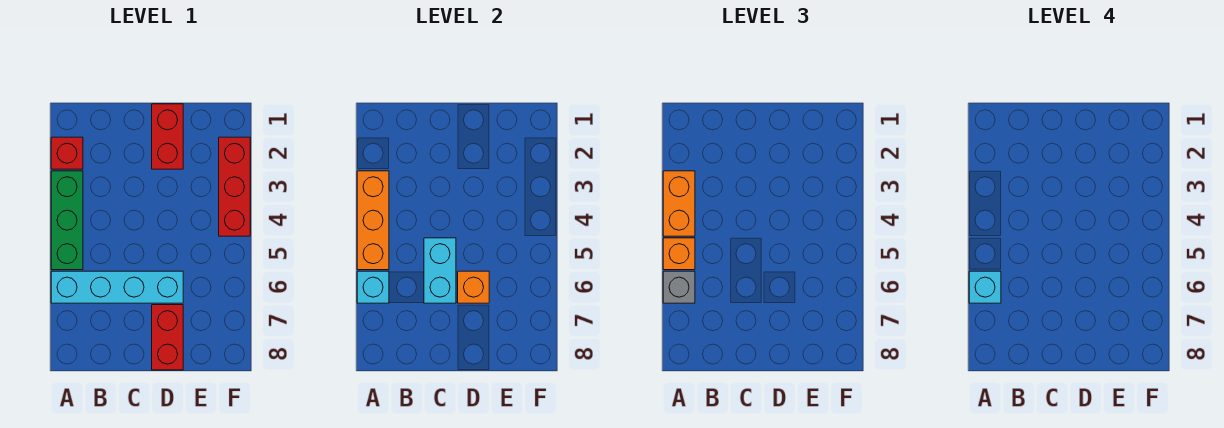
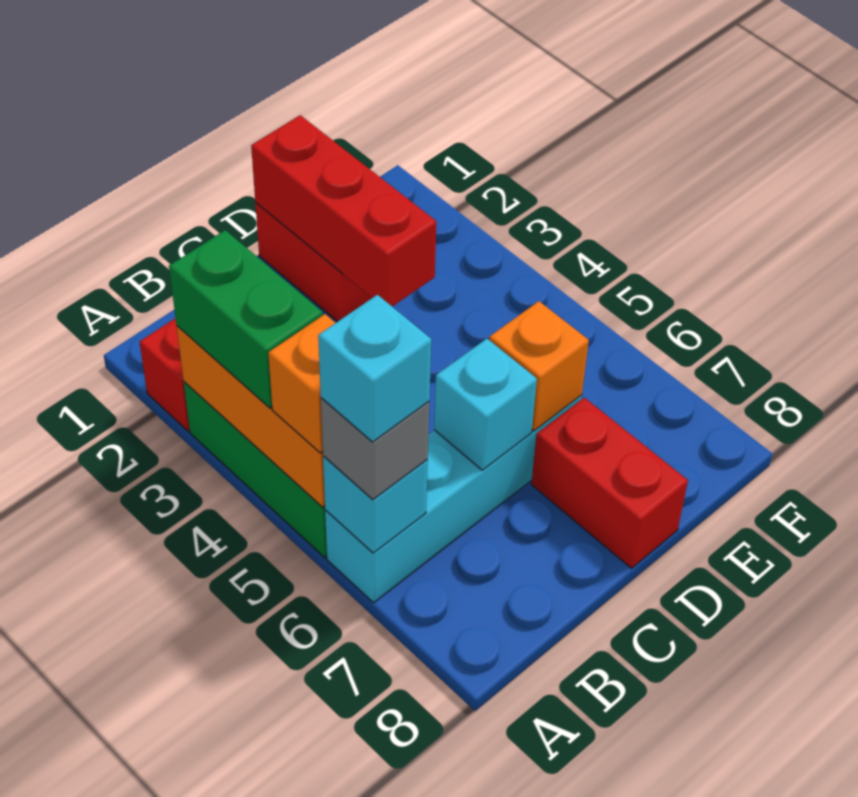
orange 1x2 brick [663,171,695,236] -> green 1x2 brick [169,230,323,408]
cyan 1x2 brick [424,238,456,303] -> cyan 1x1 brick [434,339,537,470]
red 1x3 brick [219,137,250,236] -> red 1x3 brick moved to [251,115,436,307]

